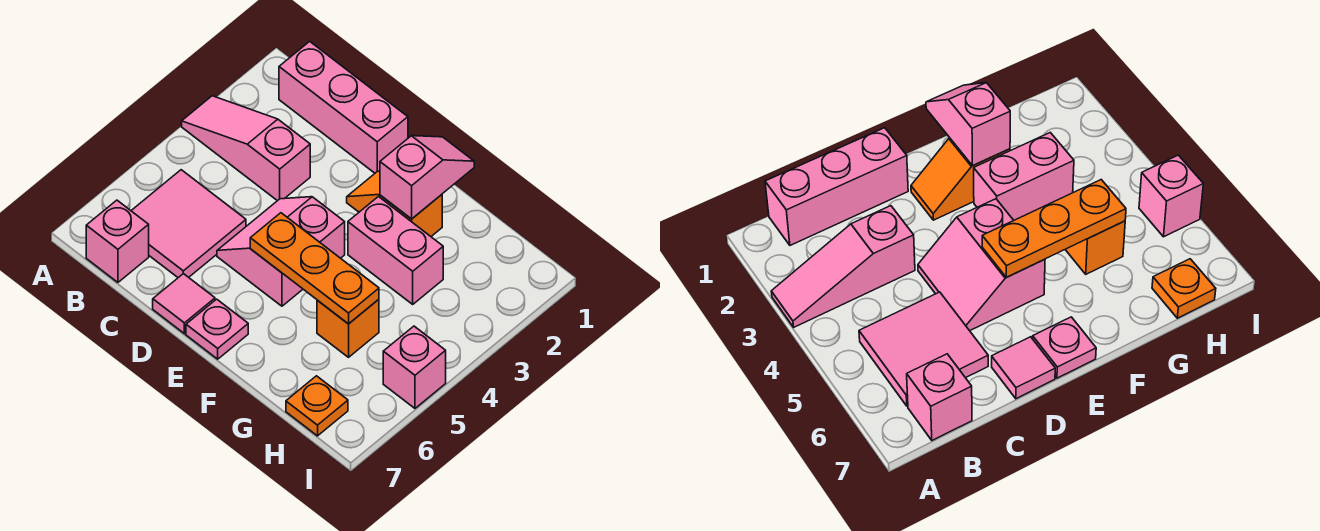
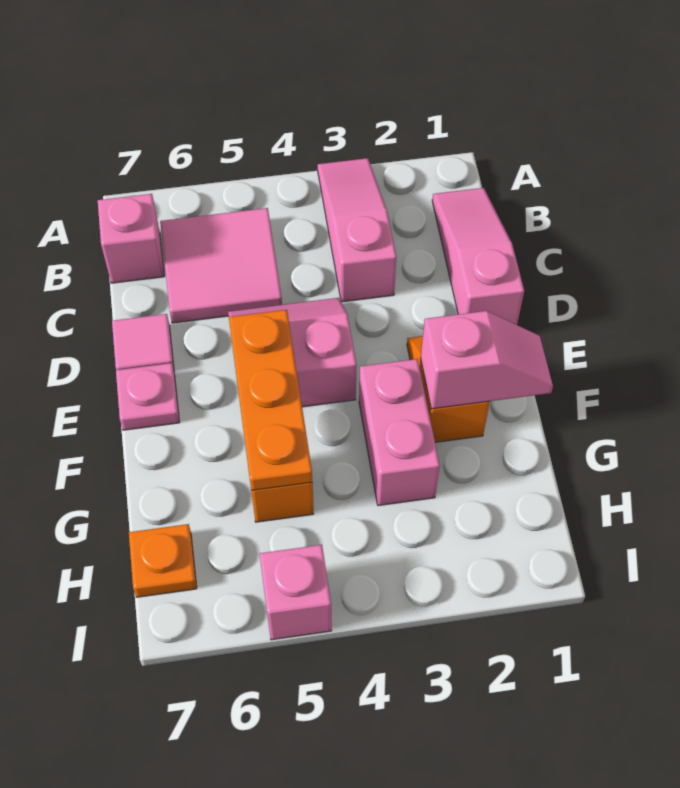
pink 1x3 brick [279,41,408,173] -> pink 1x3 slope [432,188,524,325]

